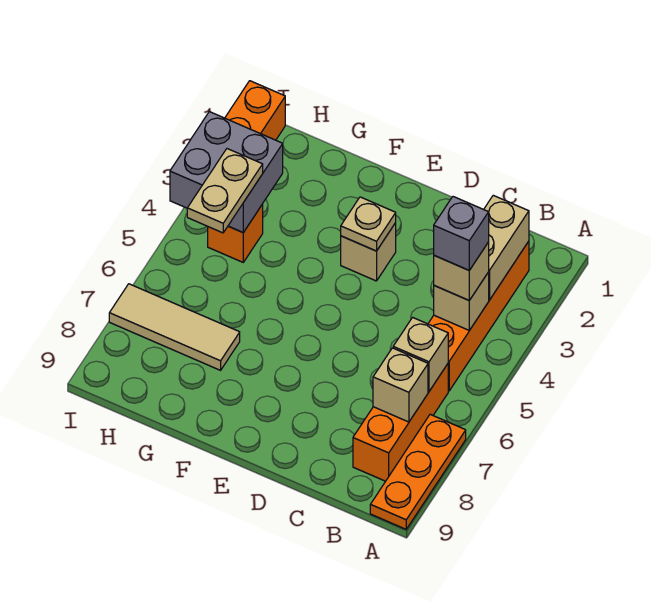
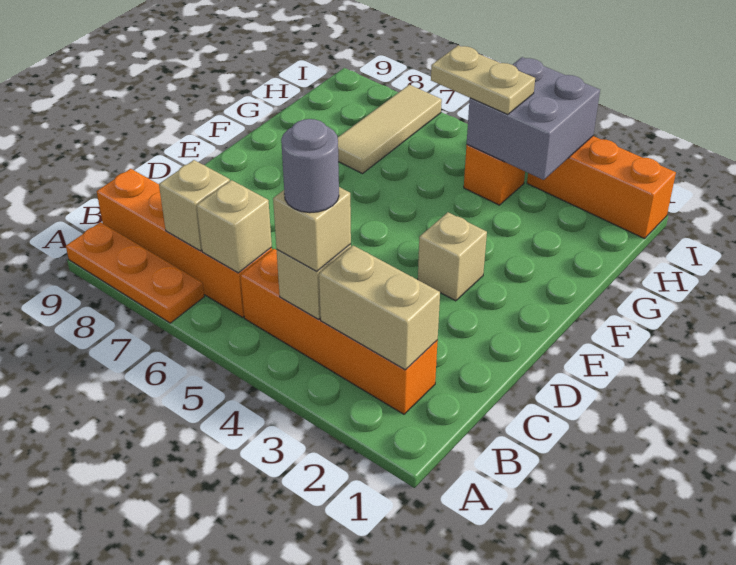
grey 1x1 brick [434,197,489,270] -> grey 1x1 round brick [281,119,339,213]
orange 1x3 brick [353,364,448,481] -> orange 1x4 brick [97,169,272,317]
tan 1x1 plate [341,197,396,251] -> none

